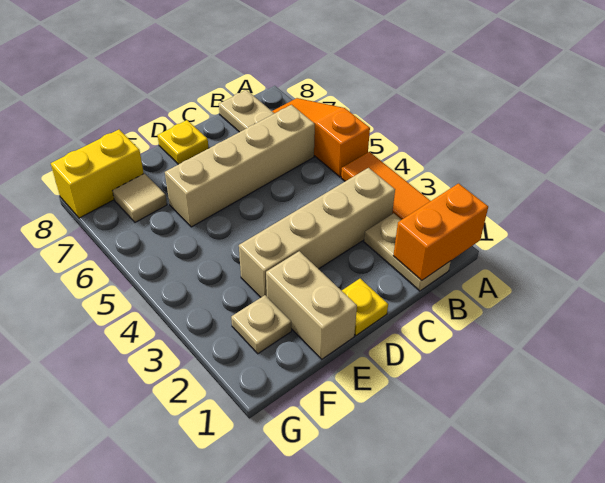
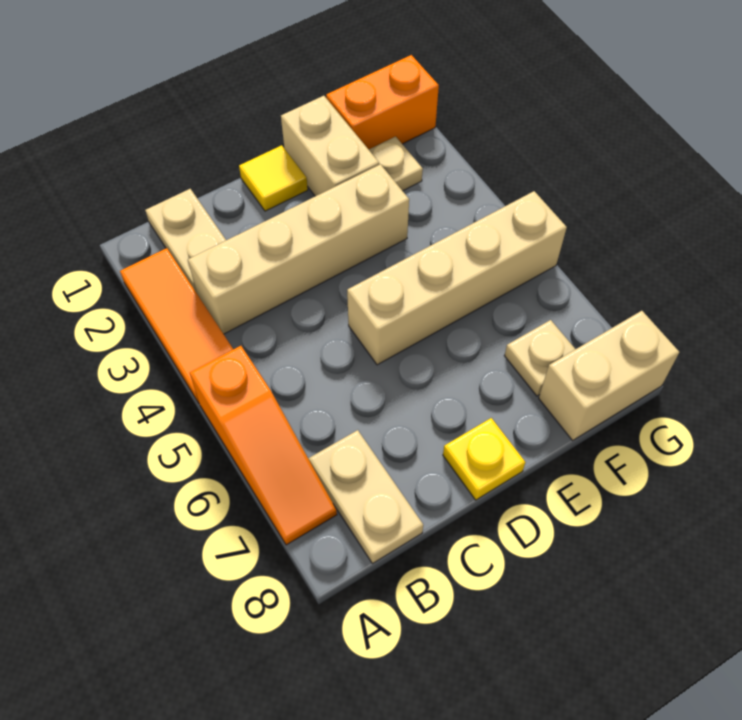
orange 1x2 brick [393,184,488,280] -> orange 1x2 brick moved to [326,55,439,149]
tan 1x4 brick [165,105,315,227] -> tan 1x4 brick moved to [347,191,567,365]
yellow 1x1 plate [342,279,388,336] -> yellow 1x1 tile [239,145,308,211]
tan 1x1 tile [113,174,167,222] -> tan 1x1 plate [504,320,575,396]
yellow 1x2 brick [51,130,144,218] -> tan 1x2 brick [539,311,679,440]

